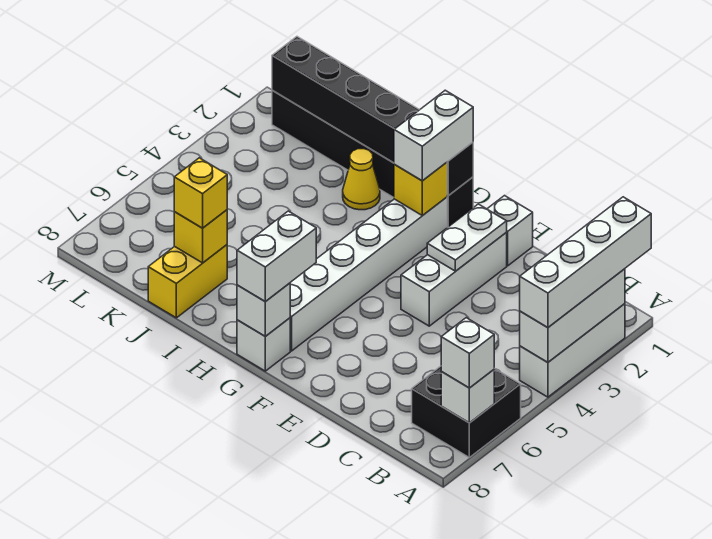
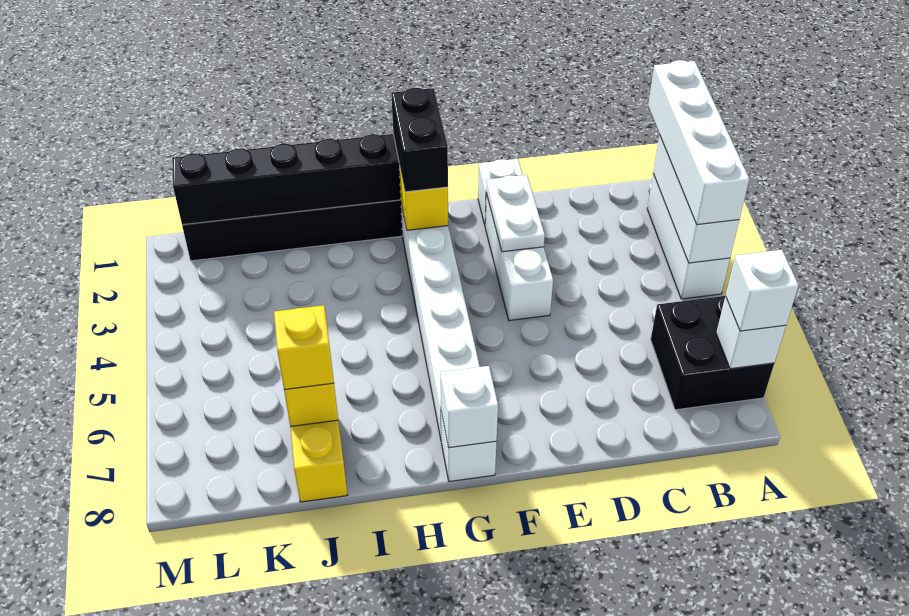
white 1x2 brick [394,90,473,181] -> black 1x2 brick [391,88,448,192]
white 1x2 brick [237,211,316,302] -> none
yellow 1x1 cone [343,149,380,210] -> none

